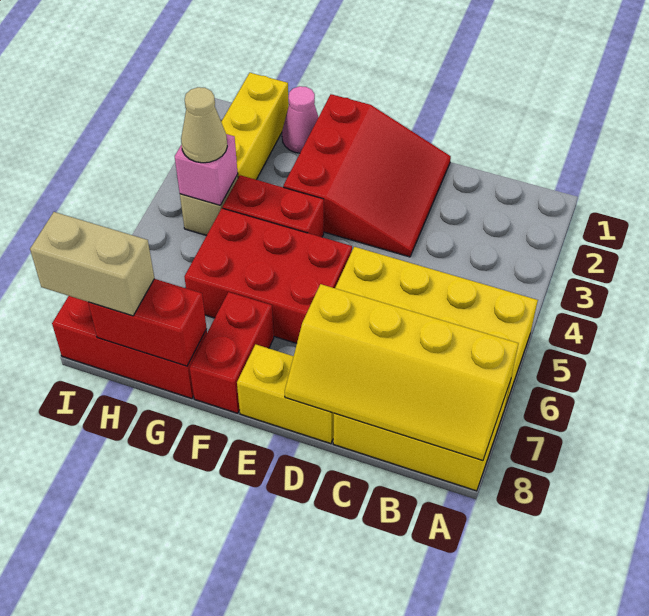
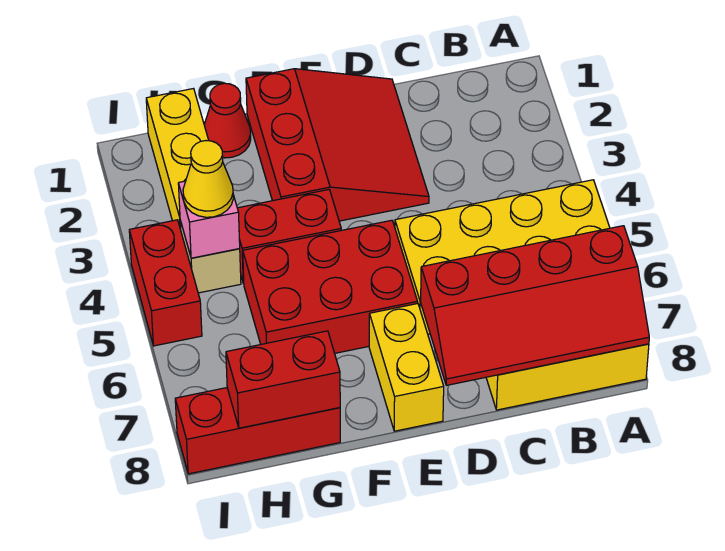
yellow 2x4 slope [285,284,519,461] -> red 2x4 slope [421,226,649,385]
yellow 1x2 brick [237,344,334,444] -> yellow 1x2 brick turned to [369,304,444,431]
red 1x2 brick [190,292,274,413] -> red 1x2 brick moved to [129,220,202,346]
pink 1x1 cone [282,86,318,153] -> red 1x1 cone [204,83,251,158]
tan 1x1 cone [181,87,227,163] -> yellow 1x1 cone [183,141,233,217]
tan 1x2 brick [30,212,154,316] -> none

